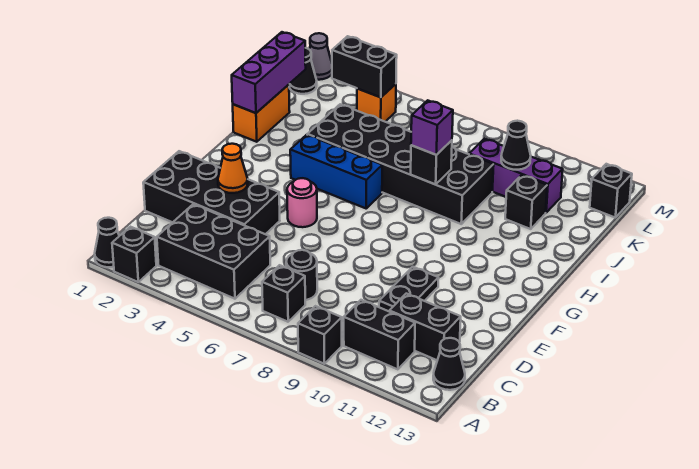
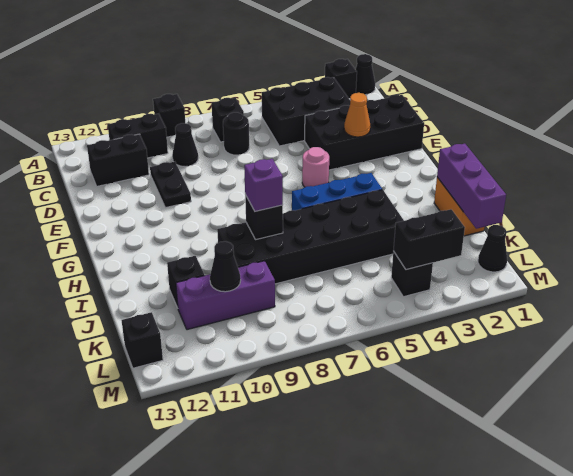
black 1x1 cone [433,338,465,390] -> black 1x1 cone moved to [172,123,198,167]
orange 1x1 brick [357,84,396,122] -> black 1x1 brick [391,251,433,297]
grey 1x1 cone [309,33,332,80] -> none

